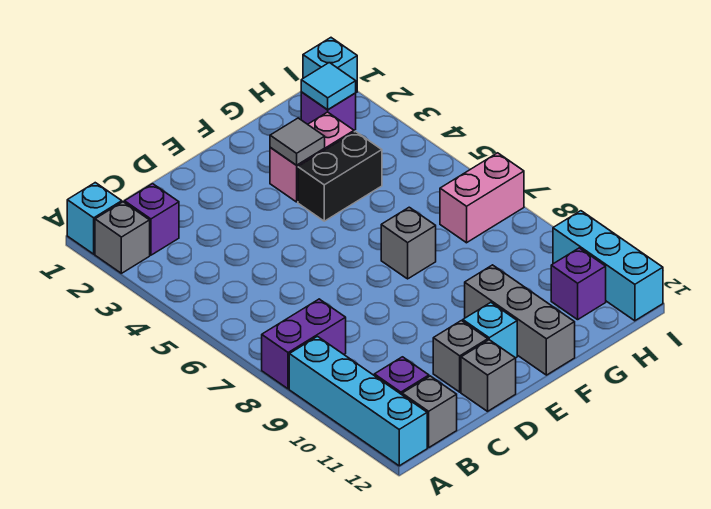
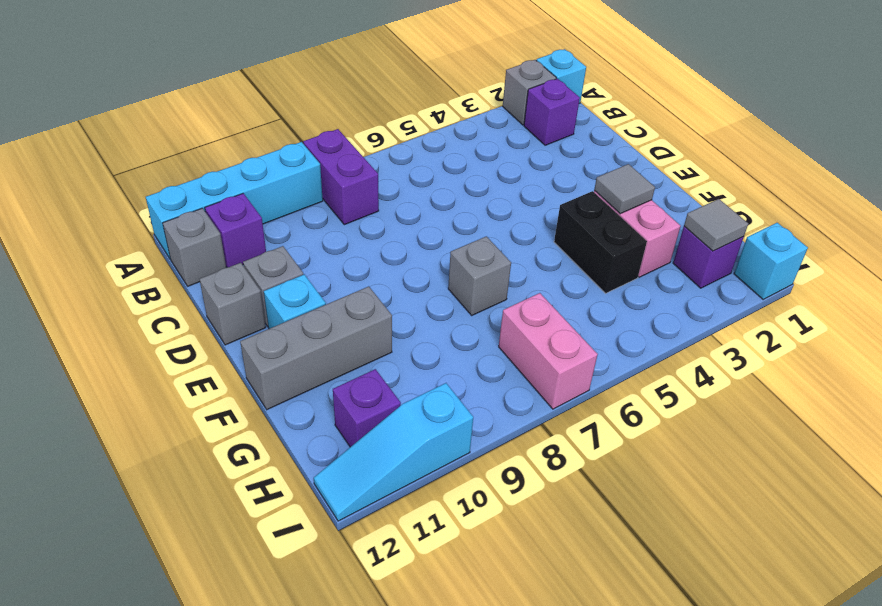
cyan 1x1 tile [301,63,356,110] -> grey 1x1 tile [684,199,748,251]
cyan 1x3 brick [553,211,663,321] -> cyan 1x3 slope [314,383,473,521]

